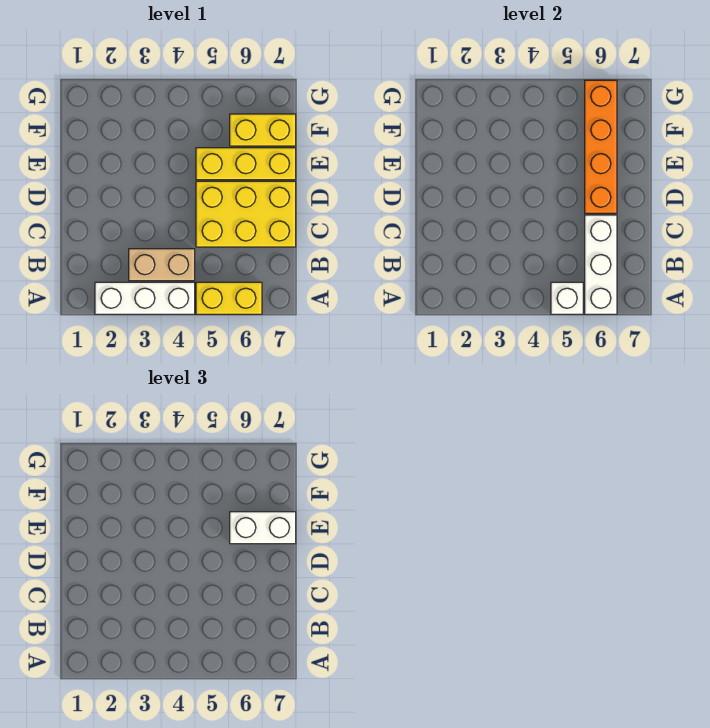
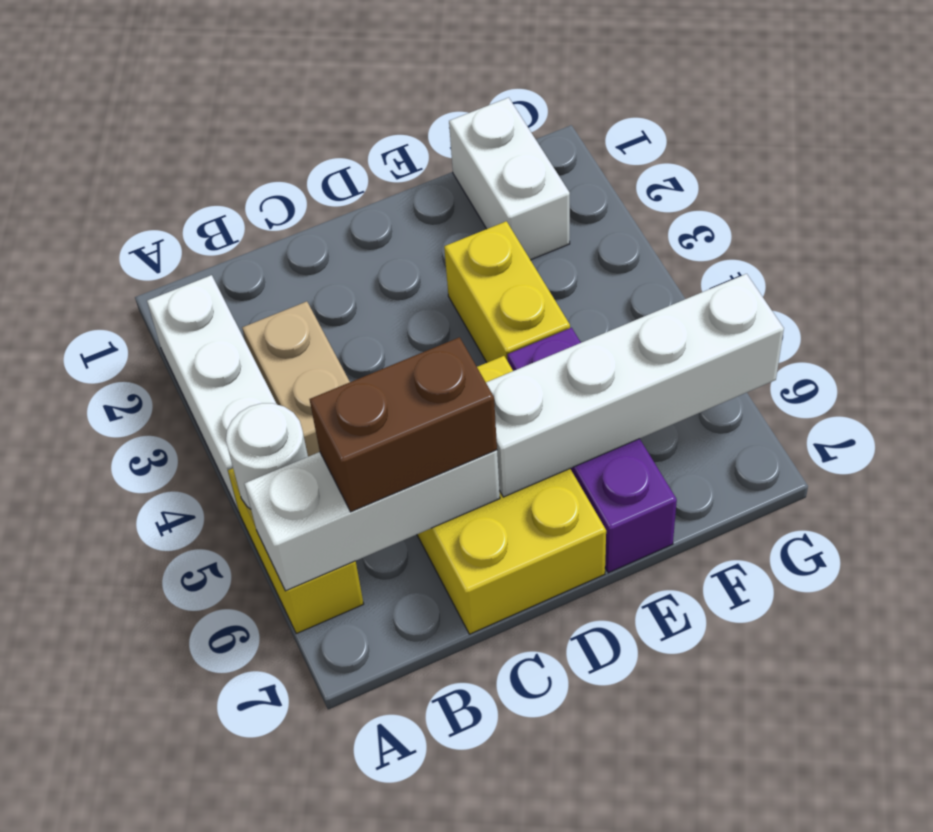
white 1x1 brick [551,282,583,314] -> white 1x1 round brick [226,403,308,509]
none -> brown 1x2 brick [309,337,497,512]
orange 1x4 brick [585,80,617,213] -> white 1x4 brick [486,274,784,497]
yellow 1x3 brick [196,148,296,180] -> purple 1x3 brick [507,328,677,573]
white 1x2 brick [230,512,296,544] -> white 1x2 brick moved to [449,98,570,260]
yellow 1x2 brick [230,114,296,146] -> yellow 1x2 brick moved to [444,221,570,362]

